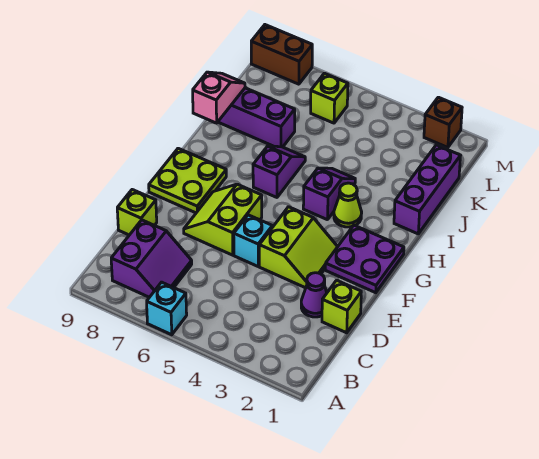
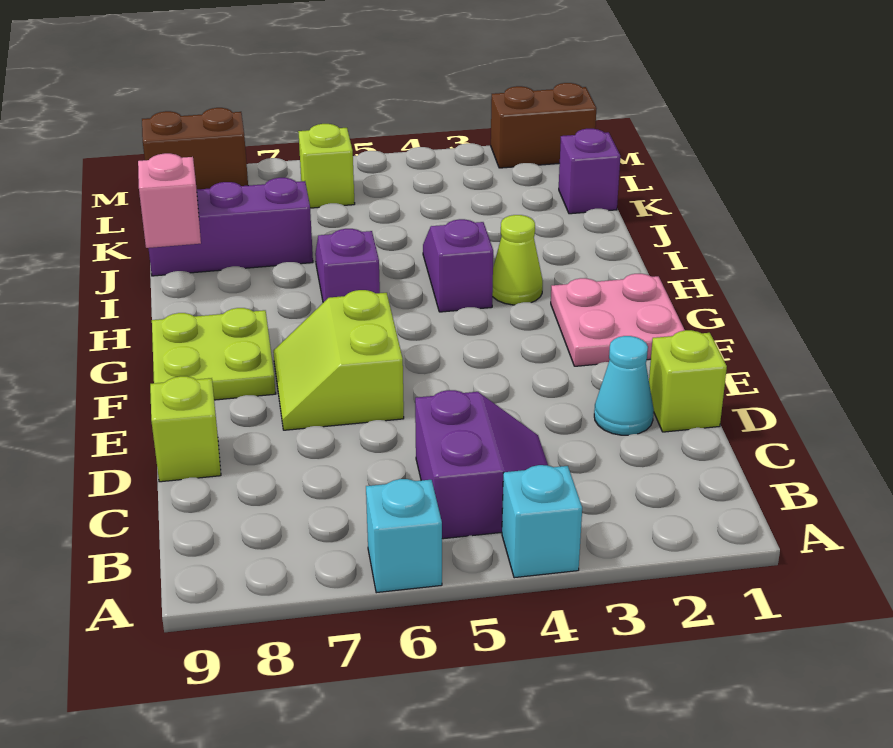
purple 2x2 slope [111,220,192,297] -> purple 2x2 slope moved to [415,390,548,539]
purple 1x1 cone [301,273,327,317] -> cyan 1x1 cone [594,336,654,435]
lime 2x2 slope [259,207,338,288] -> none
cyan 1x1 brick [234,215,272,266] -> cyan 1x1 brick moved to [502,465,582,578]
purple 2x2 plate [325,225,404,293] -> pink 2x2 plate [551,274,685,366]
purple 1x3 brick [394,145,461,234] -> purple 1x1 brick [559,129,620,214]
brown 1x1 brick [424,97,462,147] -> brown 1x2 brick [491,83,597,168]

